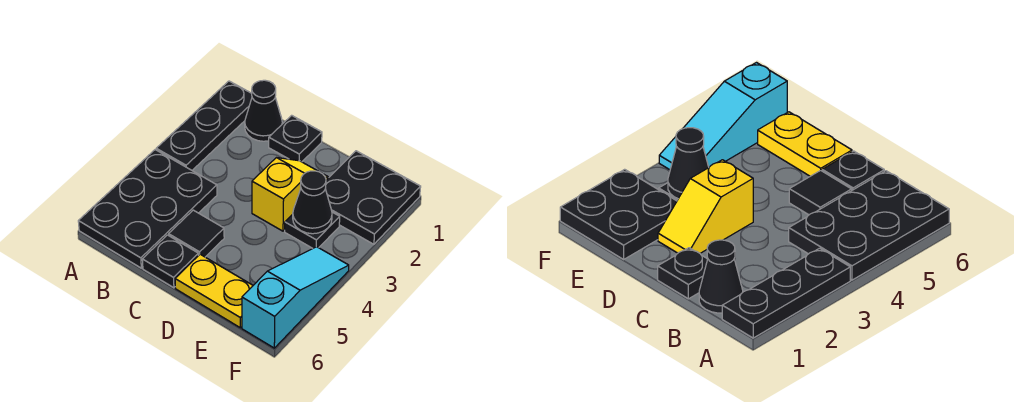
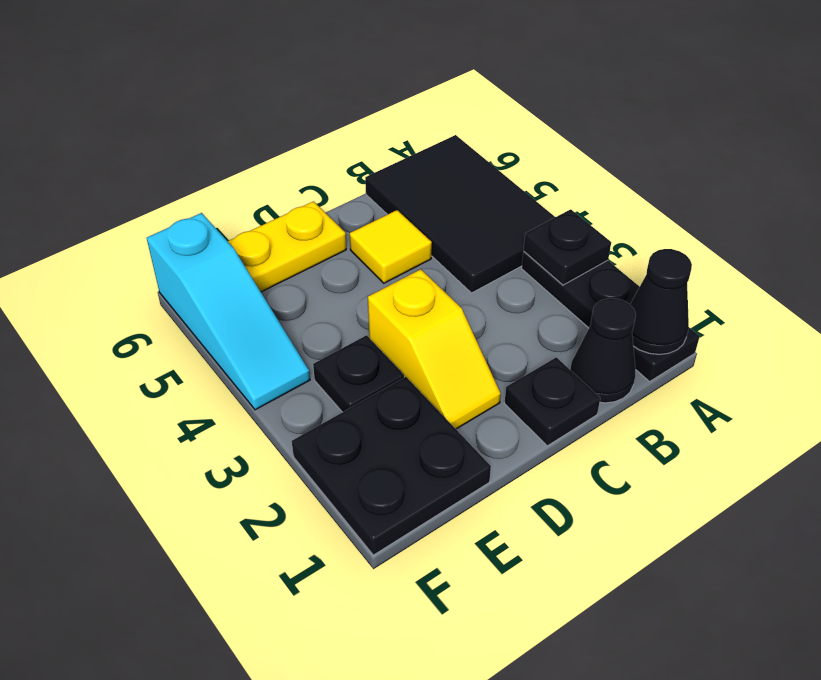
black 2x3 plate [78,150,217,268] -> black 2x3 tile [365,135,555,293]
black 1x1 tile [169,210,224,257] -> yellow 1x1 tile [350,210,432,283]
black 1x1 plate [142,235,198,288] -> black 1x1 plate moved to [524,209,611,285]
black 1x1 cone [293,171,332,234] -> black 1x1 cone moved to [630,249,692,354]

